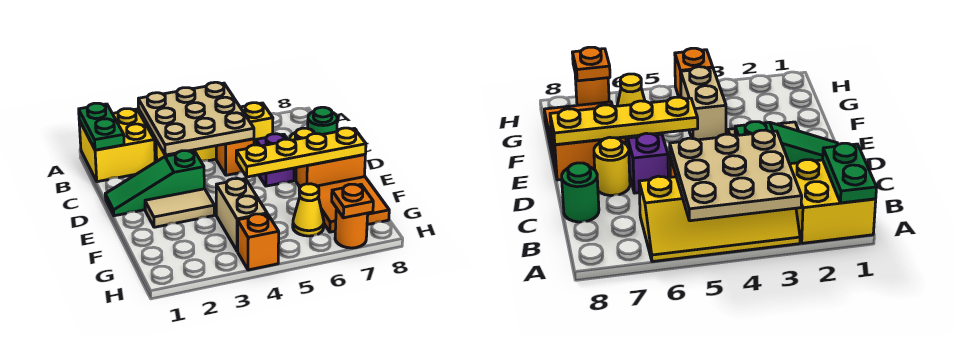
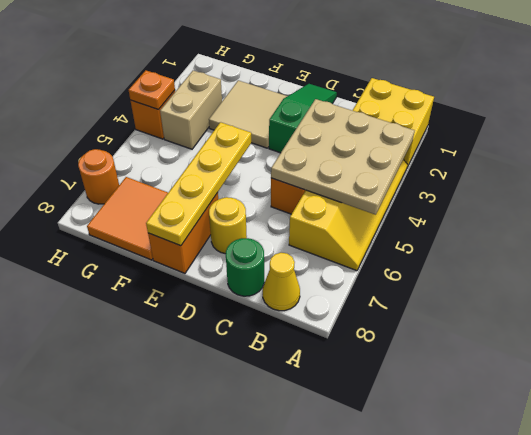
green 1x2 plate [79,103,124,150] -> none
purple 1x1 brick [256,134,294,186] -> none
tan 1x2 tile [145,189,215,227] -> tan 2x2 tile [209,80,287,148]
tan 1x2 brick [216,178,267,251] -> tan 1x2 brick turned to [160,71,222,149]
yellow 1x1 cone [293,184,324,236] -> yellow 1x1 cone moved to [263,253,300,311]
orange 1x1 plate [332,184,373,218] -> orange 1x1 plate moved to [129,70,175,110]

